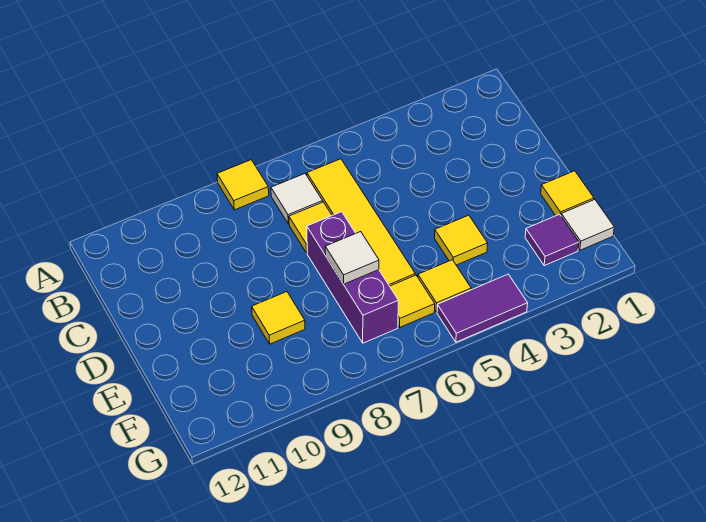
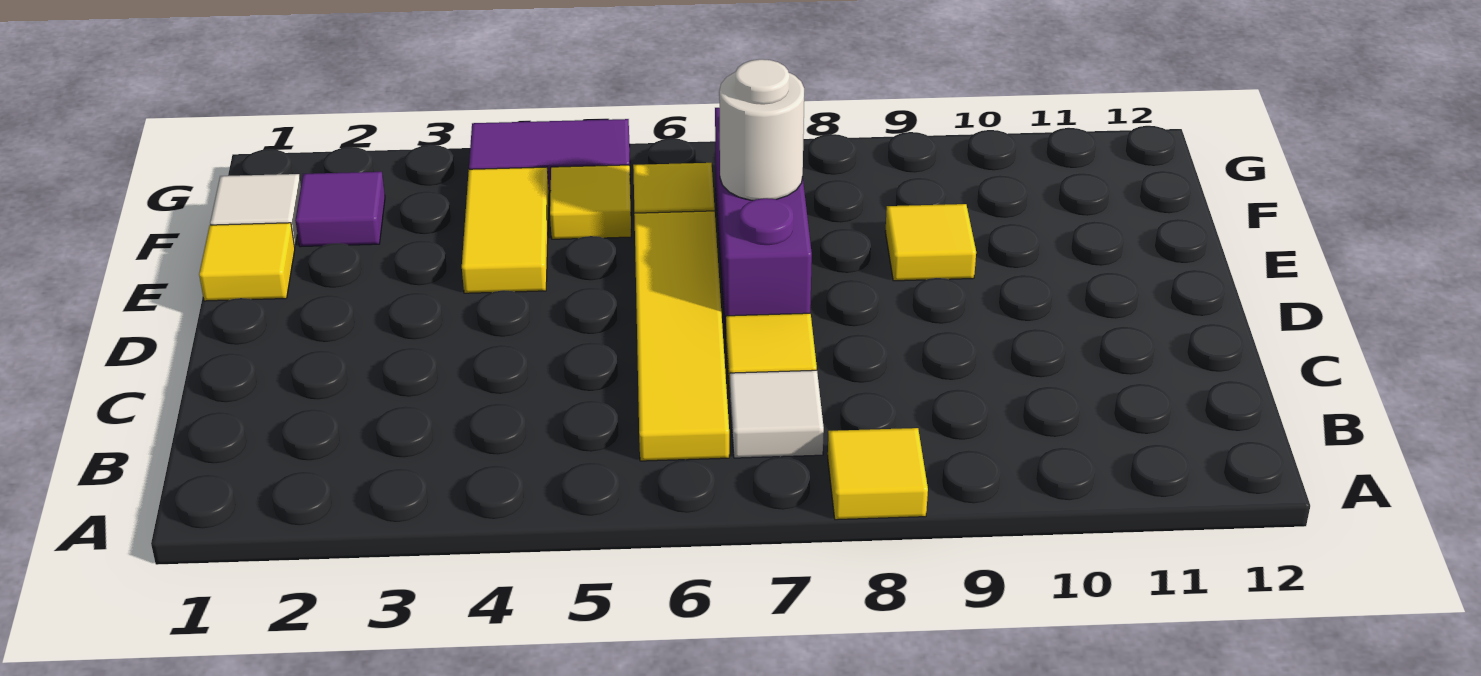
yellow 1x1 tile [435,215,488,265] -> yellow 1x2 tile [462,167,549,293]
white 1x1 tile [325,232,379,284] -> white 1x1 round brick [719,59,804,200]

